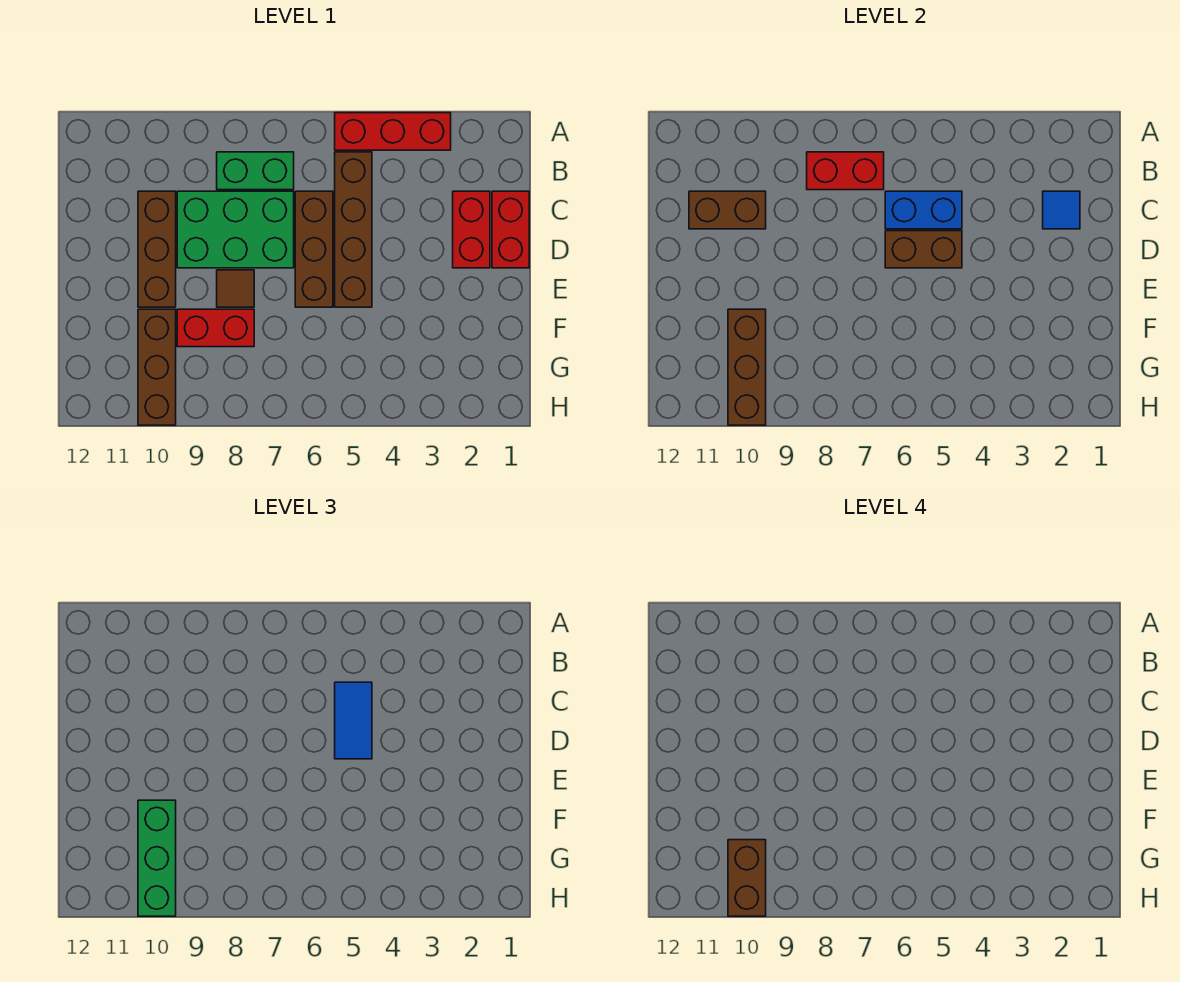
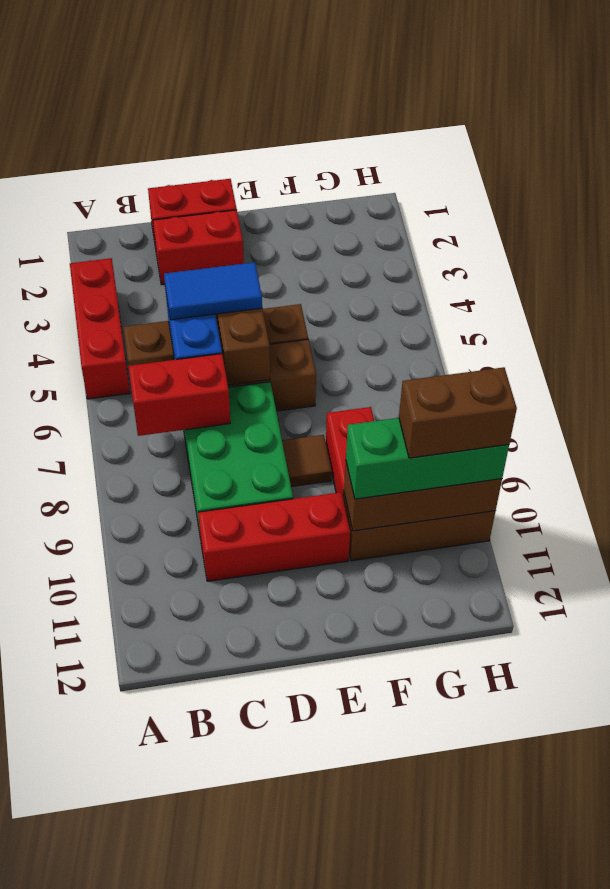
green 1x2 brick [217,152,294,190] -> none
red 1x2 brick [807,152,884,190] -> red 1x2 brick turned to [128,354,230,436]
blue 1x1 tile [1043,191,1080,229] -> none
brown 1x3 brick [138,191,176,307] -> red 1x3 brick [198,492,350,581]
brown 1x2 brick [689,191,766,229] -> none

